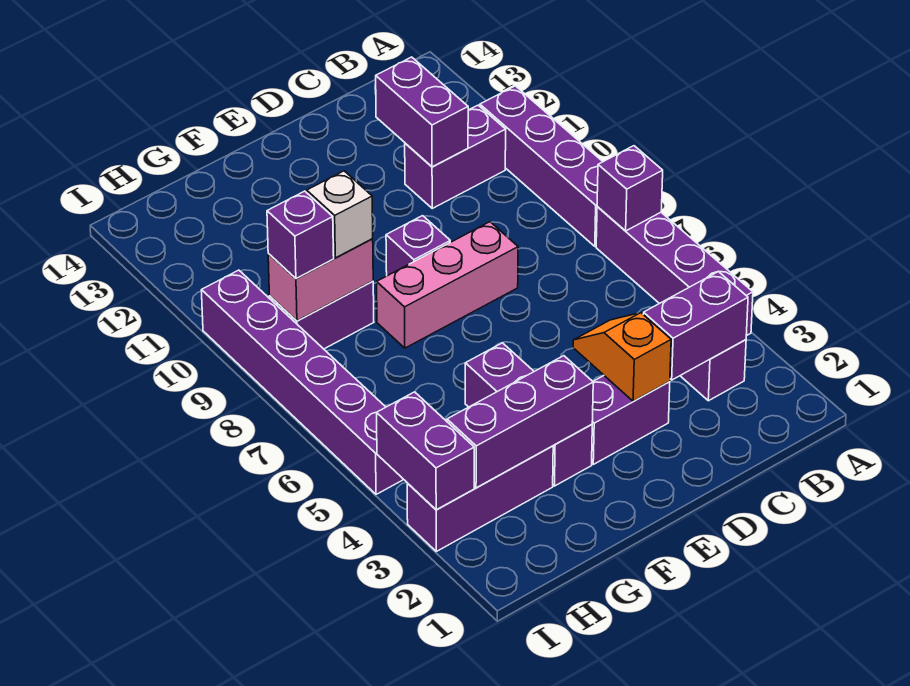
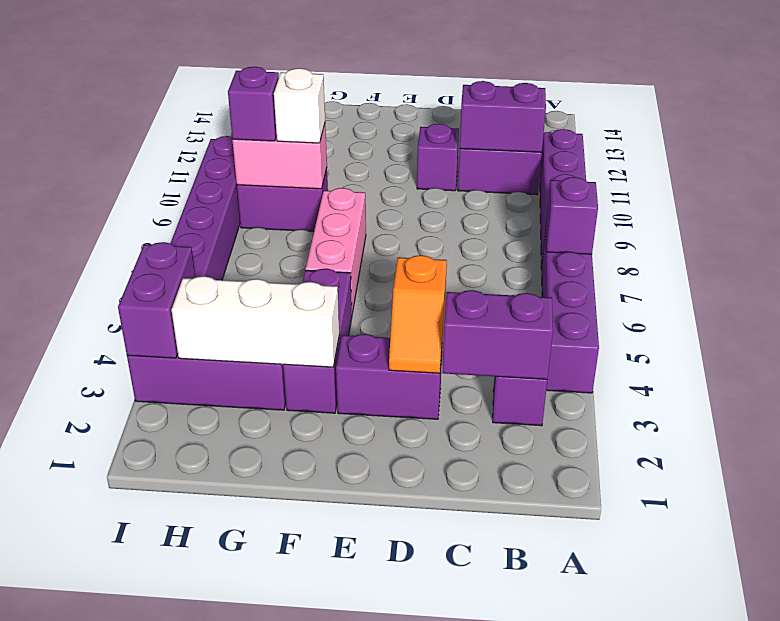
purple 1x2 brick [376,57,468,167] -> purple 1x2 brick turned to [460,81,546,153]
orange 1x2 slope [573,313,671,401] -> orange 1x2 slope turned to [389,255,447,373]
pink 1x3 brick [377,222,518,348] -> pink 1x3 brick turned to [305,188,366,313]
purple 1x1 brick [386,216,450,276] -> purple 1x1 brick moved to [417,124,459,191]
purple 1x3 brick [447,356,593,488] -> white 1x3 brick [172,276,339,367]

